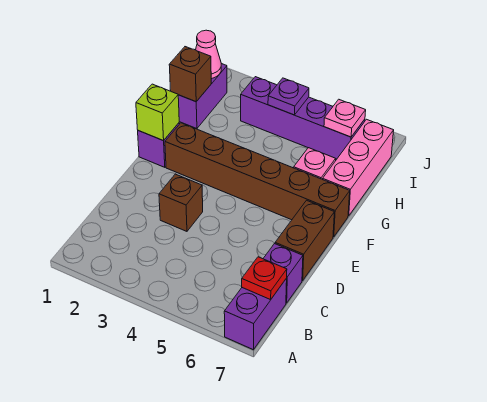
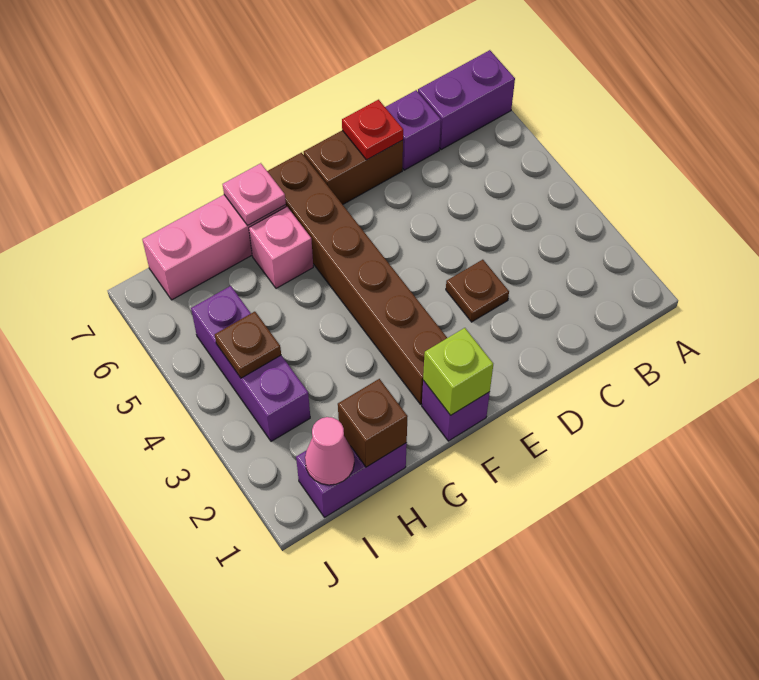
red 1x1 plate [242,257,287,300] -> red 1x1 plate moved to [342,100,403,160]
brown 1x1 brick [159,174,203,231] -> brown 1x1 plate [446,260,509,322]
purple 1x4 brick [241,77,365,159] -> purple 1x3 brick [191,286,310,441]
purple 1x1 plate [268,78,309,115] -> brown 1x1 plate [215,312,281,378]
pink 1x1 plate [324,99,366,137] -> pink 1x1 plate moved to [223,163,286,225]

